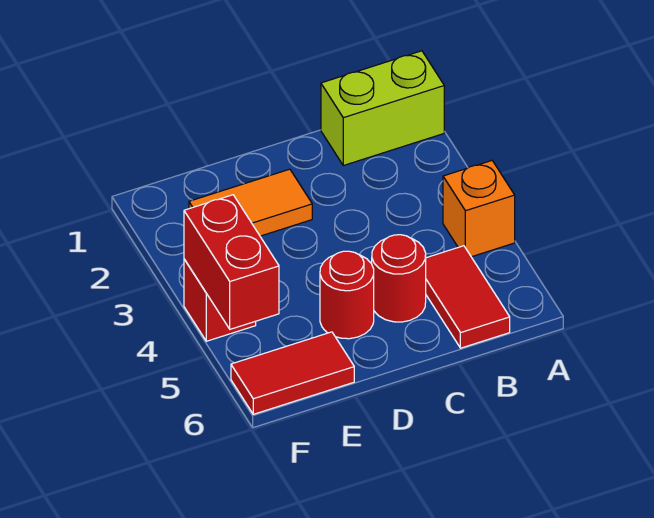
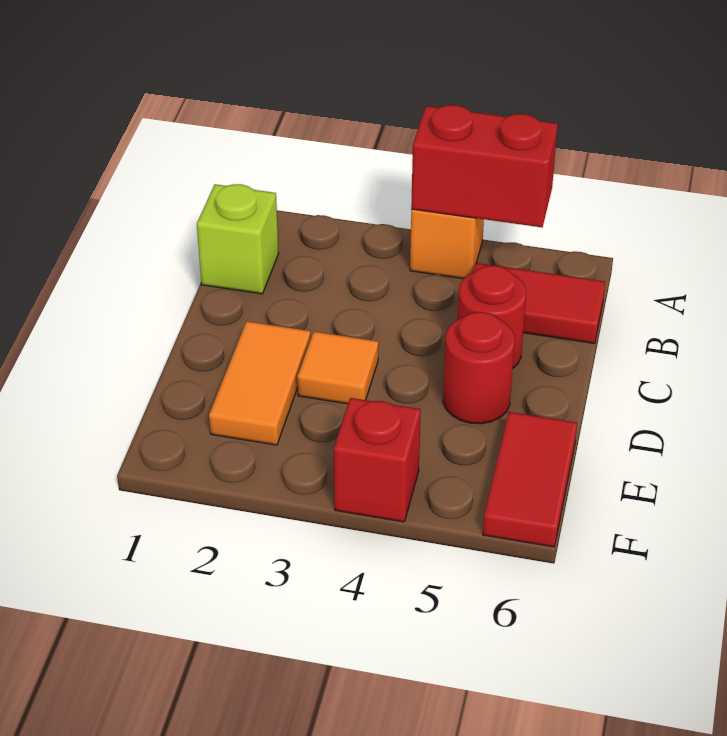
lime 1x2 brick [321,51,444,165] -> lime 1x1 brick [197,184,279,294]
none -> orange 1x1 tile [297,332,378,404]
red 1x2 brick [184,195,279,329] -> red 1x2 brick moved to [411,105,558,227]

